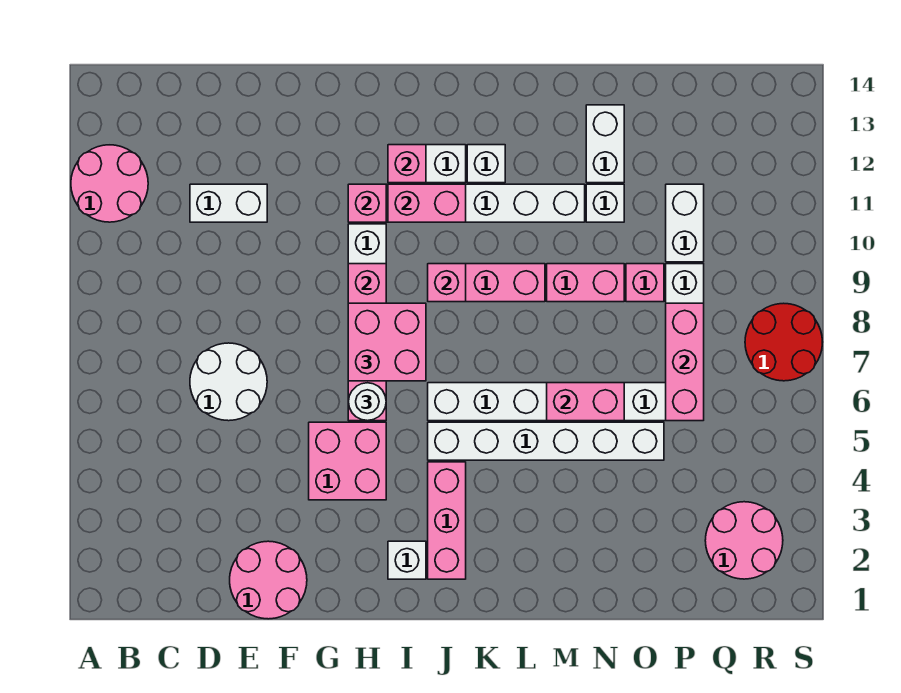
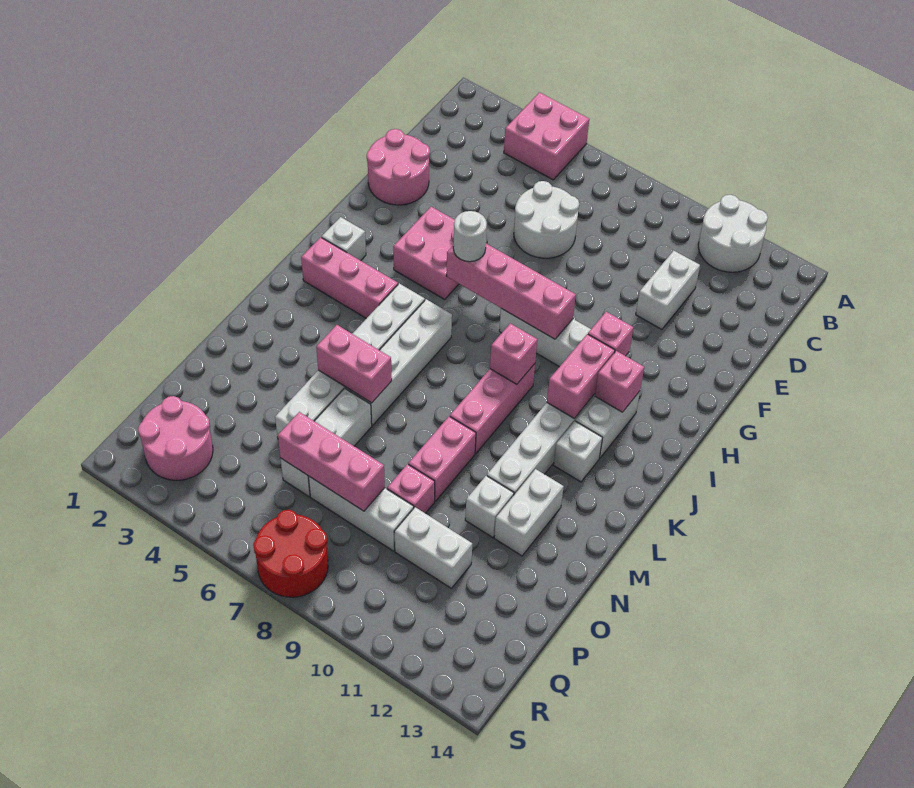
pink 2x2 round brick [71,145,148,222] -> white 2x2 round brick [698,195,768,272]
pink 2x2 brick [348,303,426,381] -> pink 2x2 brick moved to [504,92,589,180]
pink 1x2 brick [547,383,624,421] -> pink 1x2 brick turned to [316,325,392,403]
white 1x2 brick [586,105,624,183] -> white 1x2 brick turned to [494,469,564,556]

